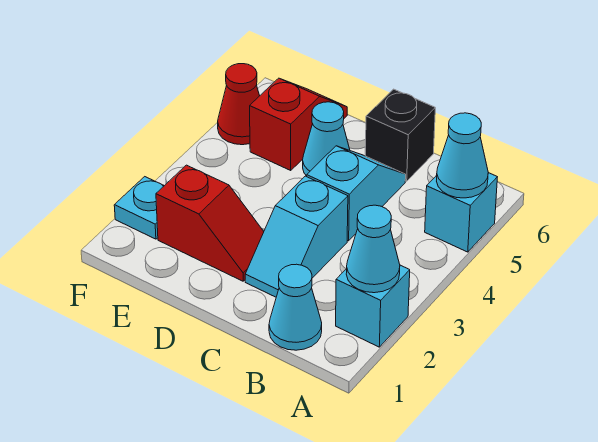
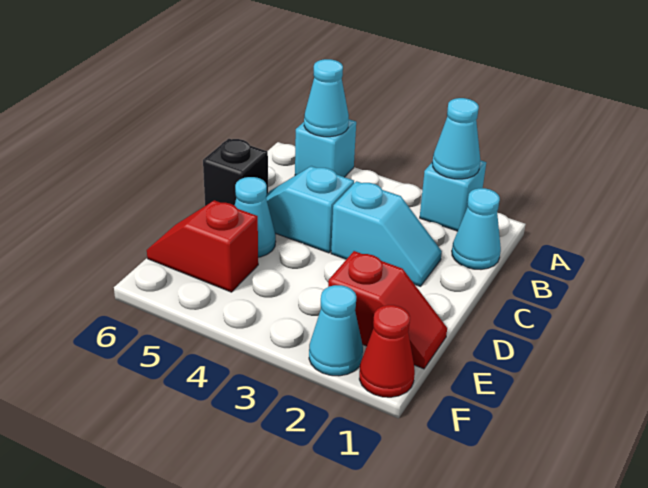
red 1x2 slope [156,165,264,281] -> red 1x2 slope turned to [328,251,447,369]
cyan 1x1 plate [114,177,164,239] -> cyan 1x1 cone [309,285,363,376]
red 1x1 cone [218,64,260,145] -> red 1x1 cone moved to [359,305,415,397]

